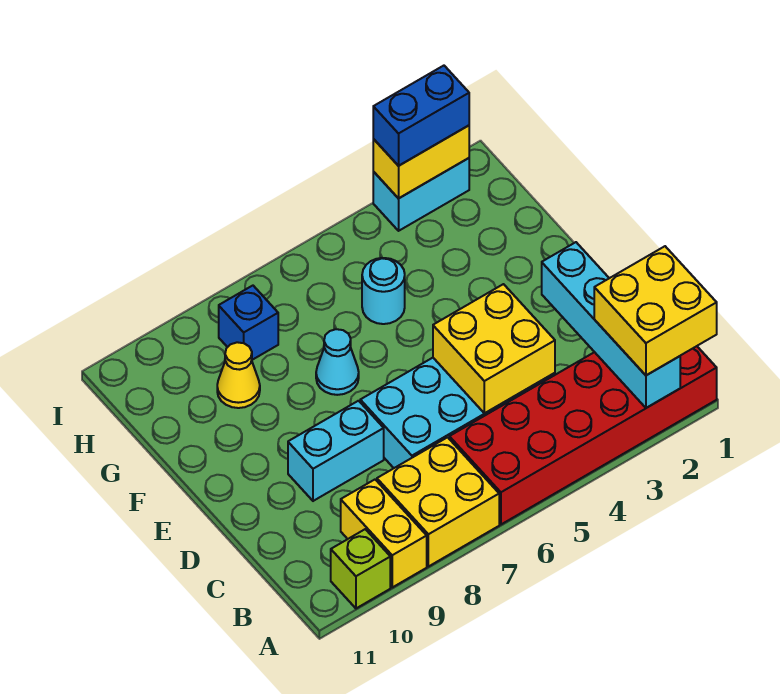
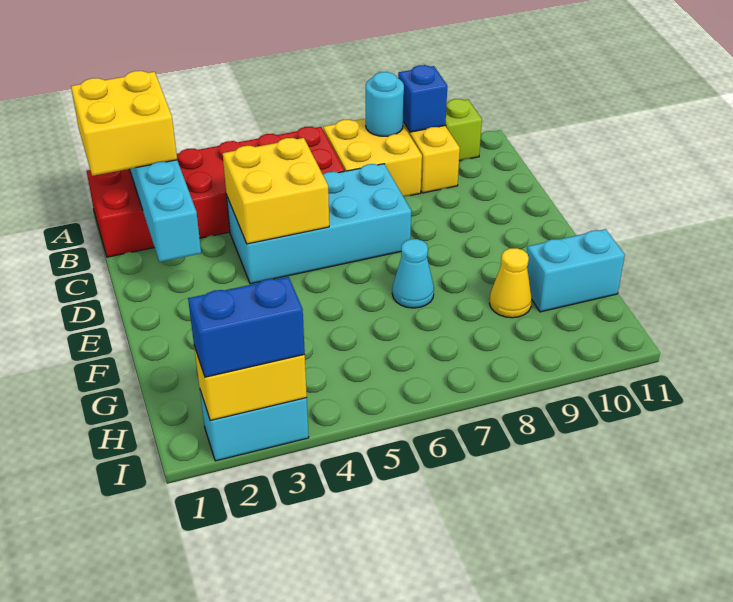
cyan 1x2 brick [288,401,384,501] -> cyan 1x2 brick moved to [527,229,625,312]
cyan 1x1 round brick [362,258,405,324] -> cyan 1x1 round brick moved to [366,72,404,136]
blue 1x1 brick [219,286,278,360] -> blue 1x1 brick moved to [398,65,447,132]

